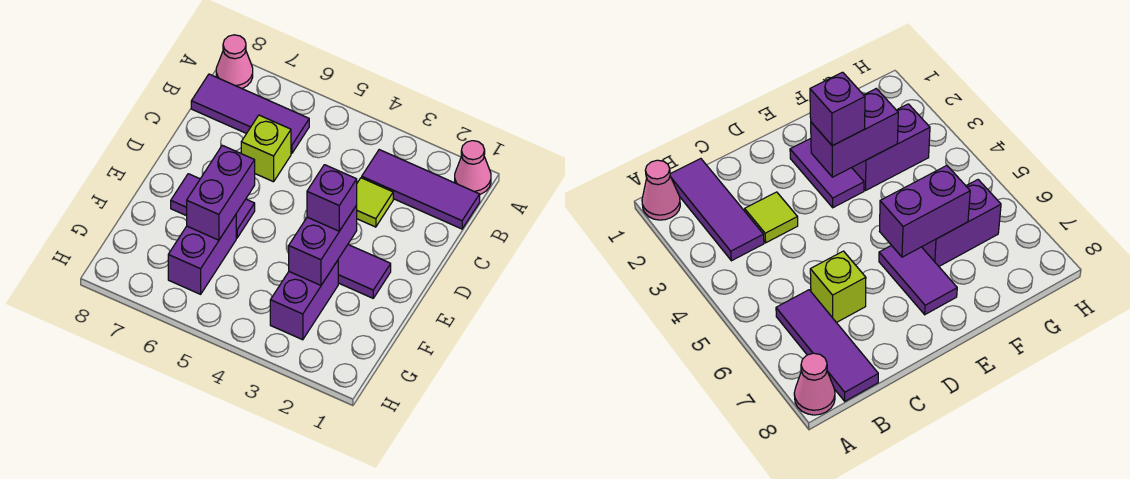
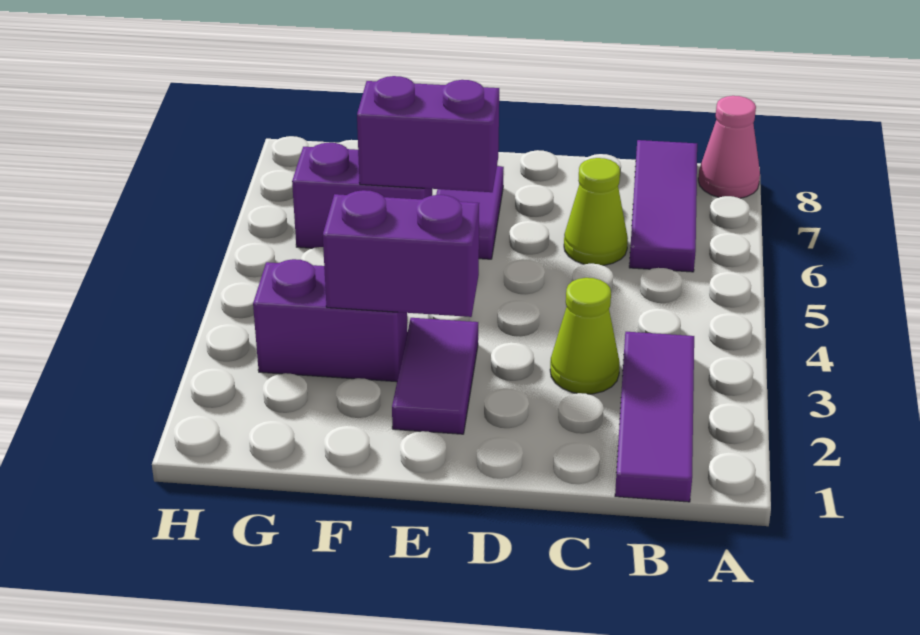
pink 1x1 cone [455,141,491,194] -> none
lime 1x1 tile [357,178,393,227] -> lime 1x1 cone [550,278,620,394]
lime 1x1 brick [241,115,291,182] -> lime 1x1 cone [564,158,628,265]
purple 1x1 brick [307,165,357,231] -> none

